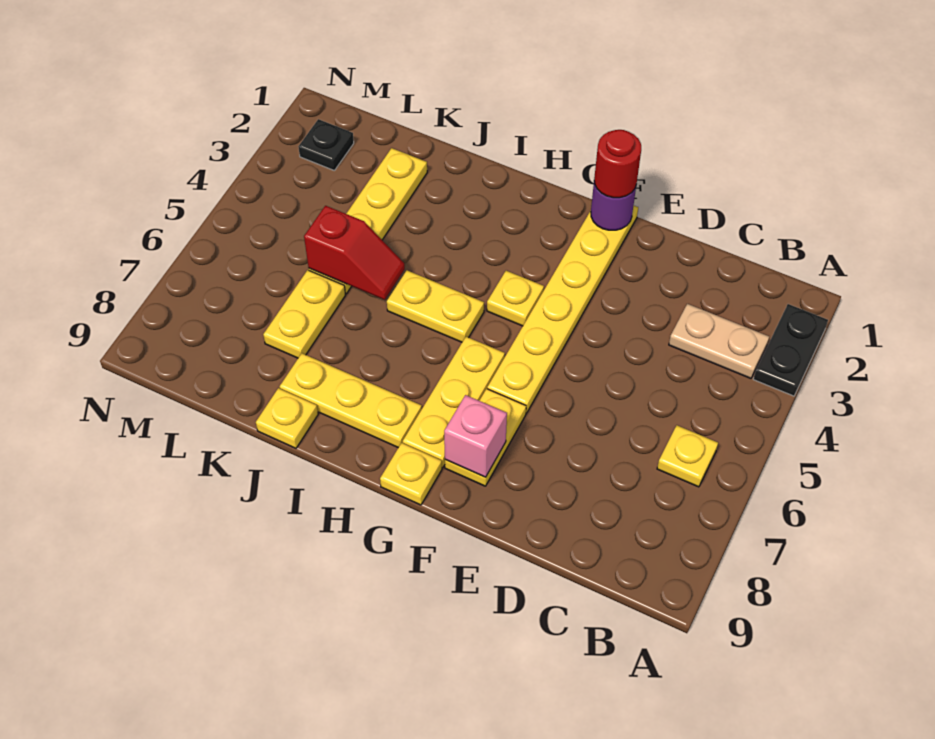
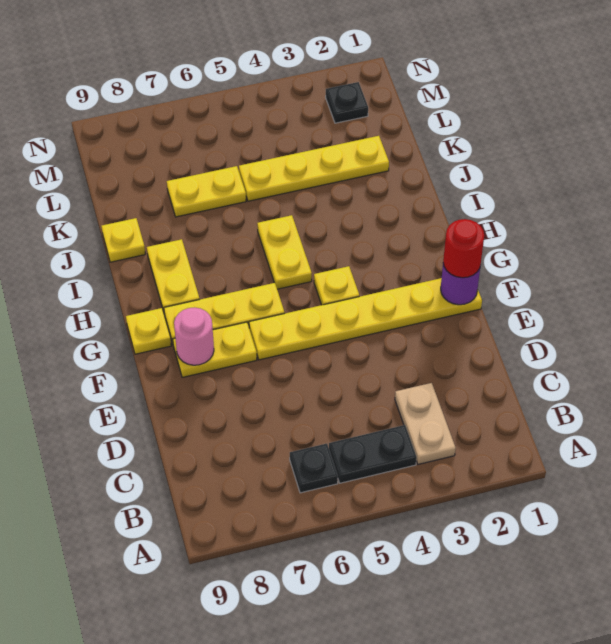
black 1x2 plate [753,304,828,396] -> black 1x2 plate moved to [329,425,417,483]
yellow 1x1 plate [657,425,718,487] -> black 1x1 plate [290,444,338,493]
pink 1x1 brick [444,395,507,477] -> pink 1x1 round brick [174,307,214,365]
yellow 1x3 plate [280,353,422,448] -> yellow 1x2 plate [147,239,200,312]
red 1x2 slope [304,206,405,300] -> none

